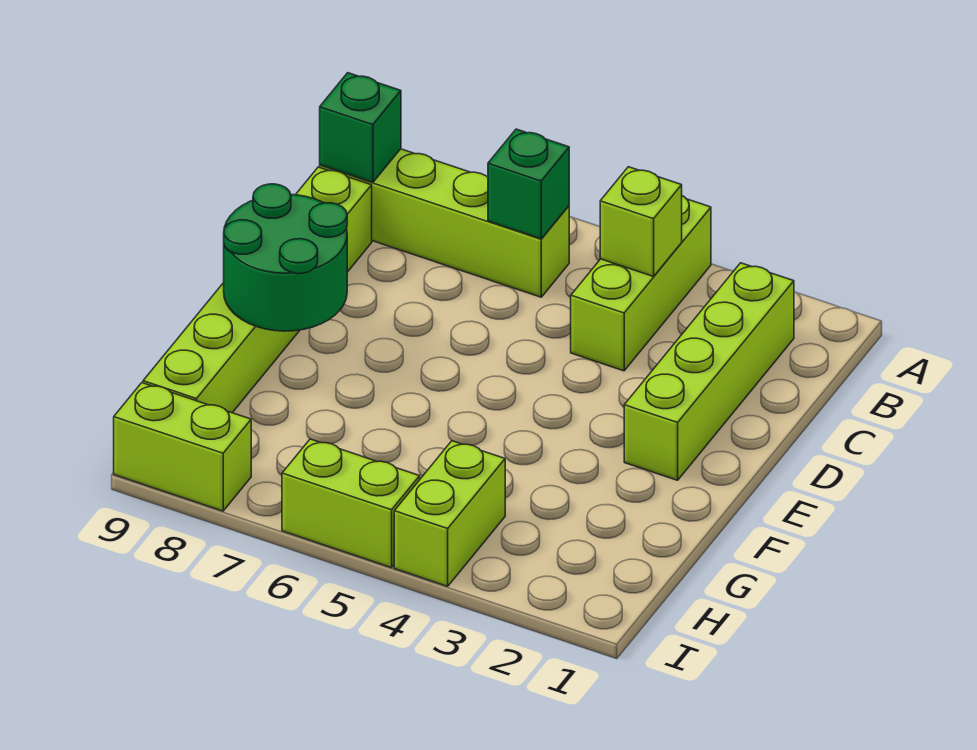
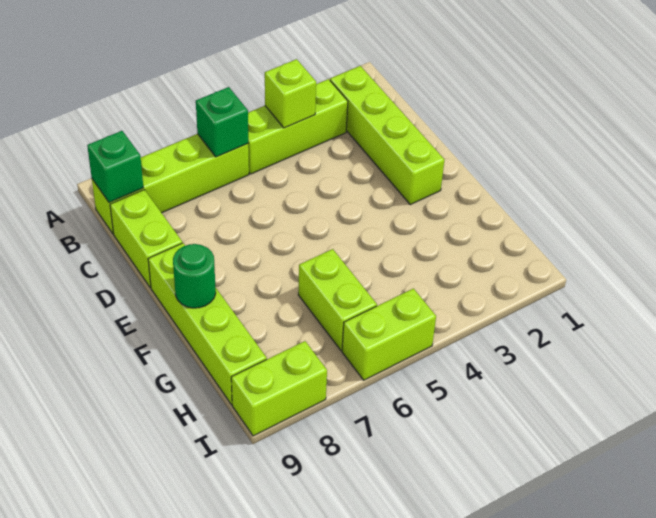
lime 1x3 brick [571,196,711,371] -> lime 1x3 brick turned to [248,79,348,174]
green 2x2 round brick [224,184,347,331] -> green 1x1 round brick [173,244,216,308]
lime 1x2 brick [394,441,505,586] -> lime 1x2 brick moved to [298,249,377,351]

